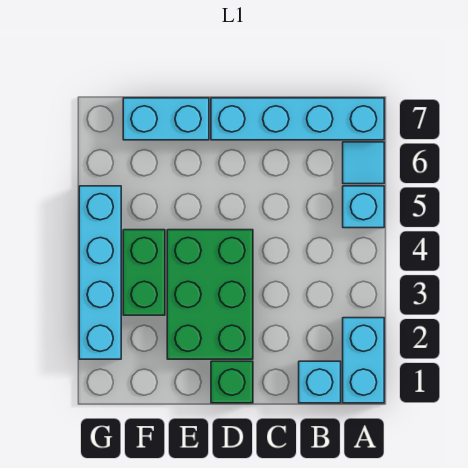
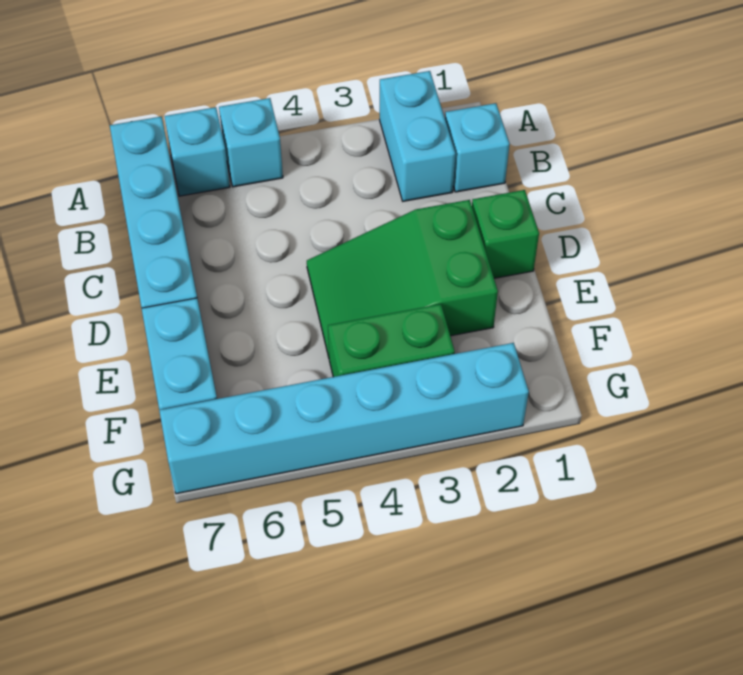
cyan 1x2 brick [343,318,384,403] -> cyan 1x2 brick turned to [380,71,455,201]
cyan 1x1 tile [343,142,384,184] -> cyan 1x1 brick [165,107,230,196]
green 2x3 brick [167,230,253,359] -> green 2x3 slope [307,200,498,357]
cyan 1x4 brick [79,186,121,359] -> cyan 1x6 brick [159,343,529,494]

